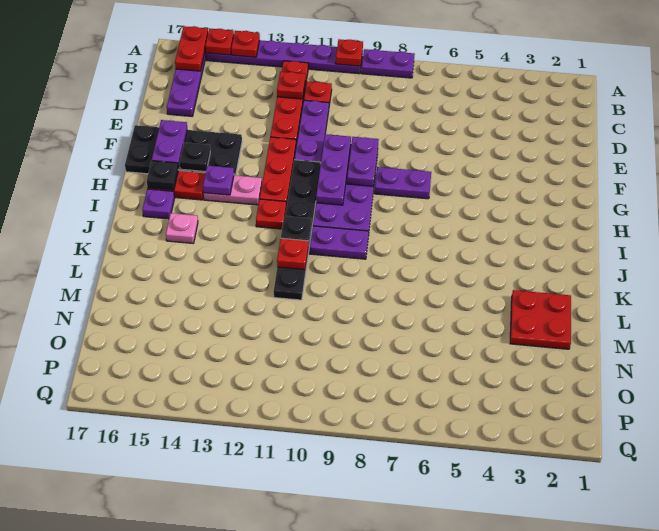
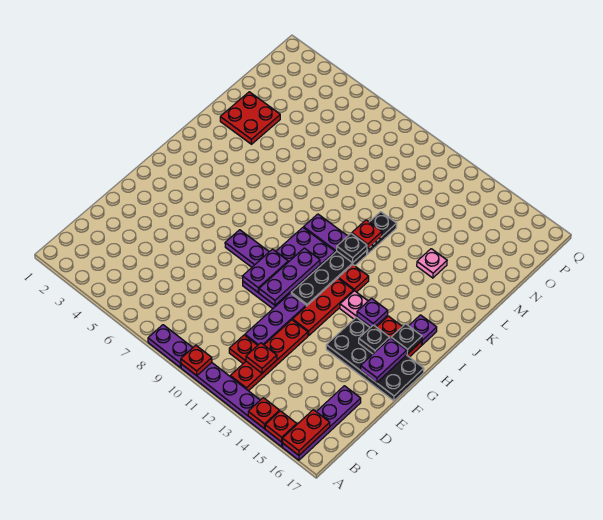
pink 1x1 plate [166,213,198,243] -> pink 1x1 plate moved to [417,249,447,278]

